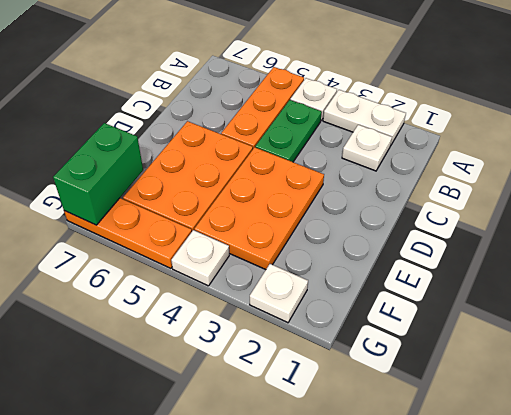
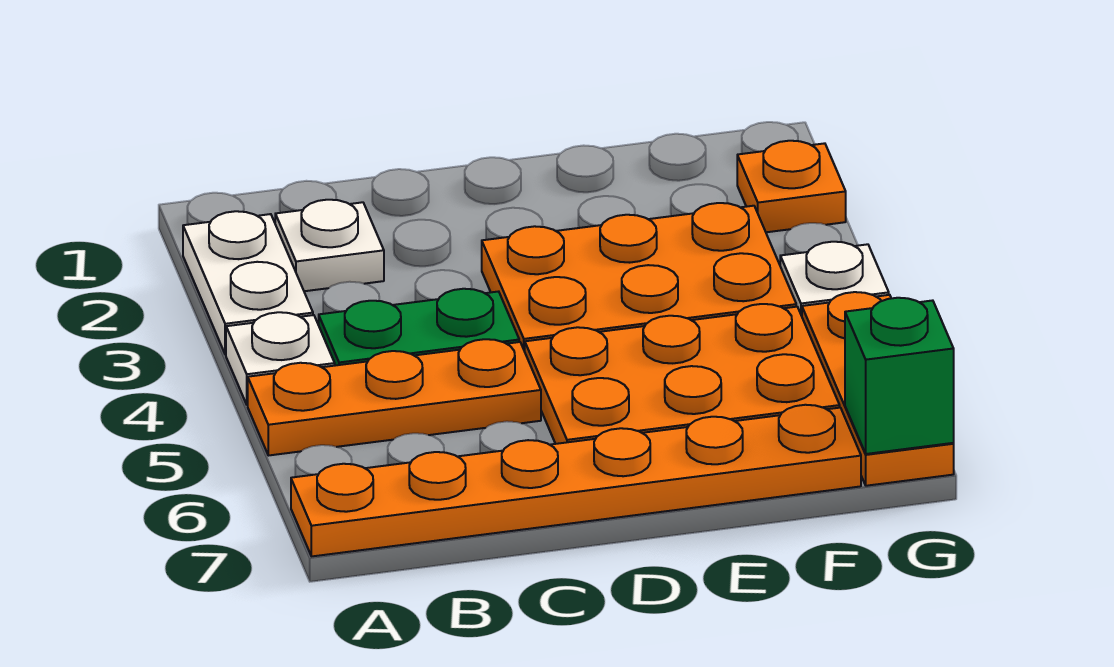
none -> orange 1x6 plate [291,405,861,556]
green 1x2 brick [53,123,143,225] -> green 1x1 brick [845,298,954,454]
white 1x1 plate [250,264,308,323] -> orange 1x1 plate [737,141,846,232]

